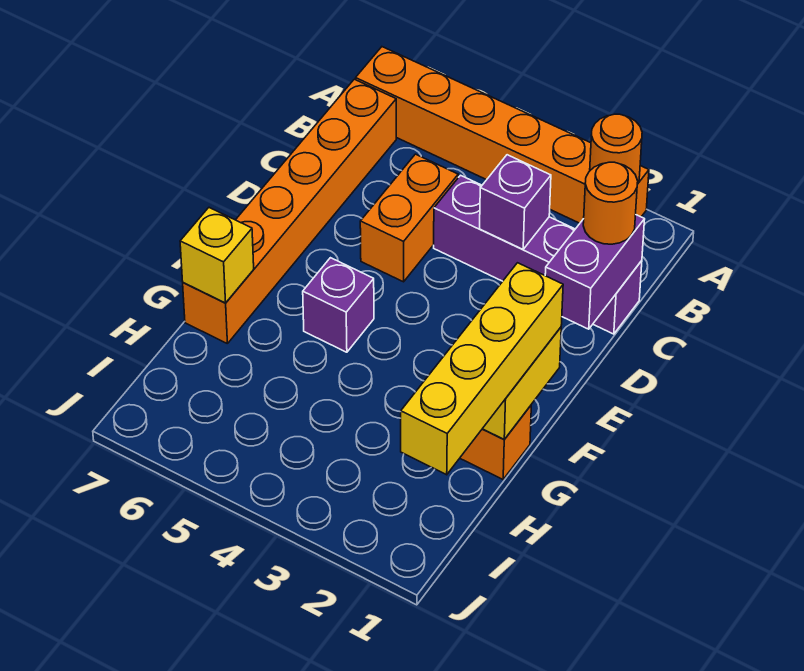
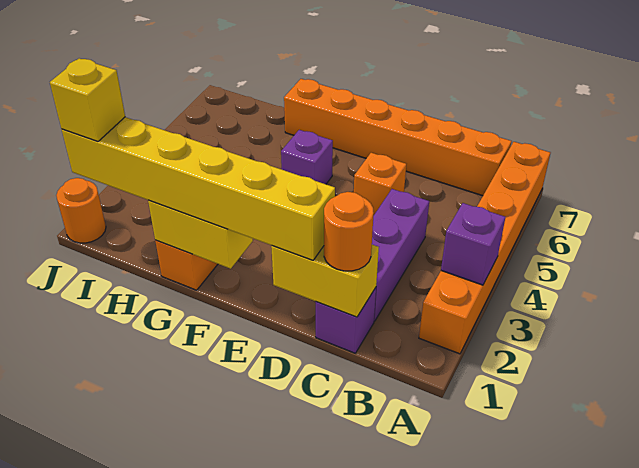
orange 1x1 round brick [590,114,642,183] -> orange 1x1 round brick moved to [56,178,106,243]
purple 1x2 brick [545,215,645,329] -> yellow 1x2 brick [271,245,379,317]
purple 1x1 brick [480,155,551,249] -> purple 1x1 brick moved to [441,203,505,285]
orange 1x2 brick [360,154,458,282] -> orange 1x1 brick [354,153,406,216]
yellow 1x4 brick [401,263,563,475] -> yellow 1x6 brick [62,117,335,260]
yellow 1x1 brick [180,208,254,303] -> yellow 1x1 brick moved to [50,58,125,141]

